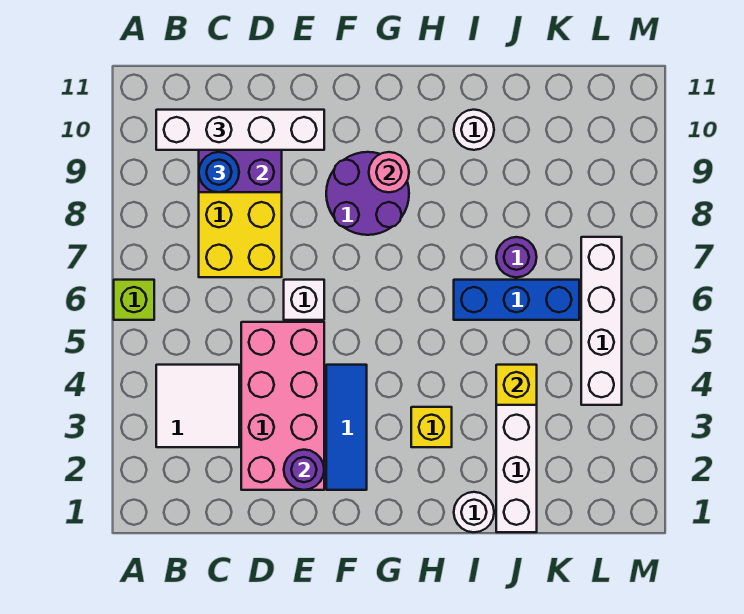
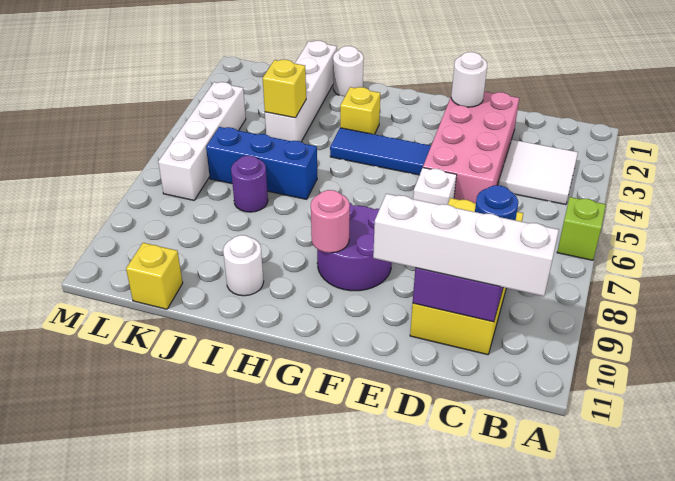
purple 1x1 round brick [284,450,324,490] -> white 1x1 round brick [451,52,487,107]
blue 1x3 tile [326,365,367,490] -> blue 1x3 tile turned to [330,128,431,175]
none -> yellow 1x1 brick [126,243,183,309]

